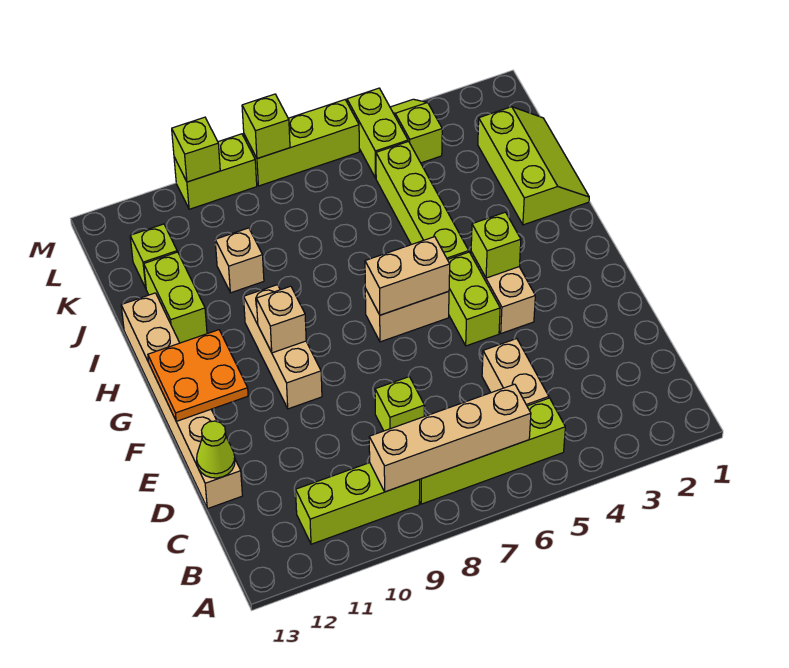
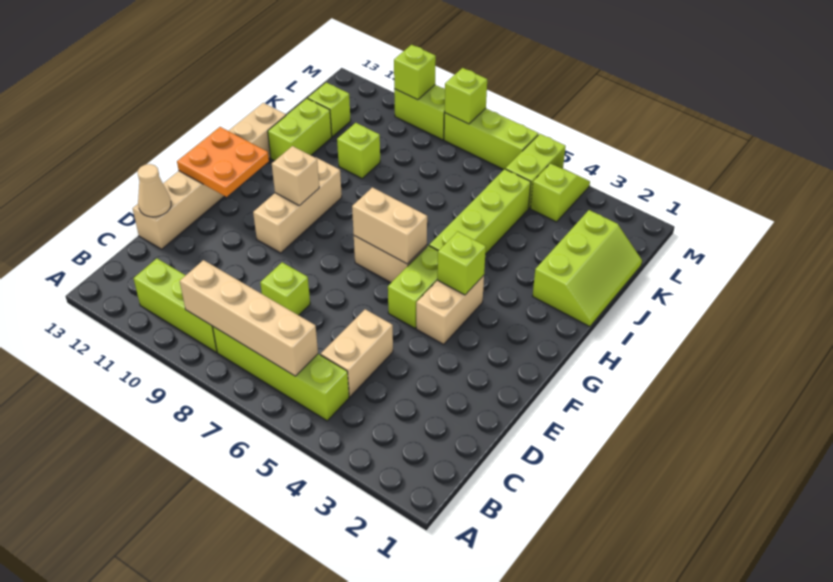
lime 1x1 cone [197,421,235,478] -> tan 1x1 cone [138,164,171,217]
tan 1x1 brick [215,228,264,293] -> lime 1x1 brick [337,123,380,178]

